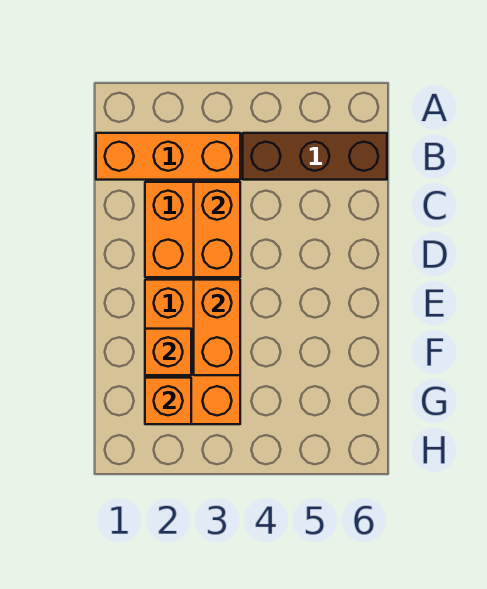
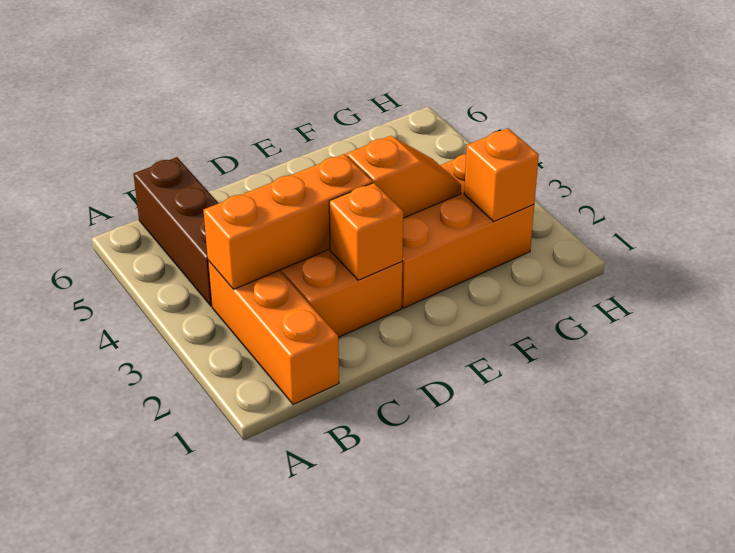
orange 1x2 brick [194,182,240,277] -> orange 1x3 brick [203,154,373,289]
orange 1x2 brick [194,280,240,375] -> orange 1x2 slope [347,136,461,218]
orange 1x1 brick [145,329,191,375] -> orange 1x1 brick moved to [329,183,403,280]

